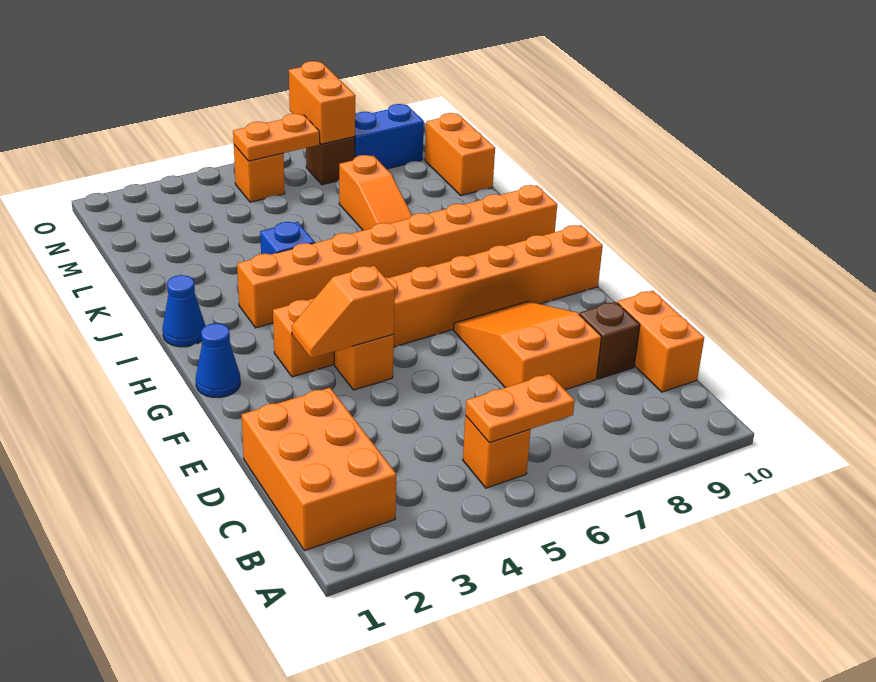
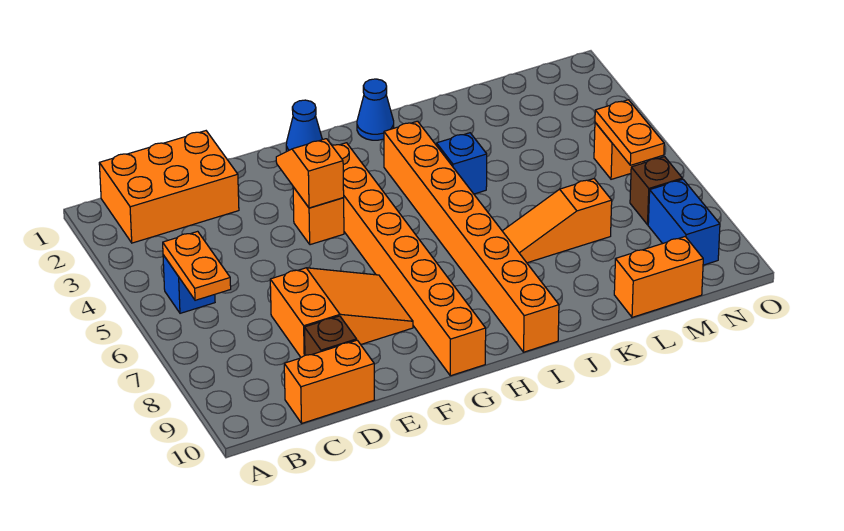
orange 1x1 brick [463,416,530,488] -> blue 1x1 brick [163,255,215,313]
orange 1x2 brick [289,61,355,144] -> none

